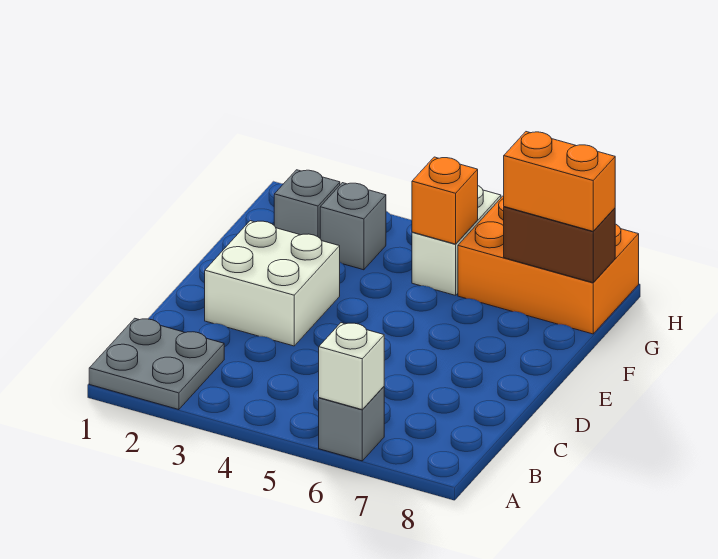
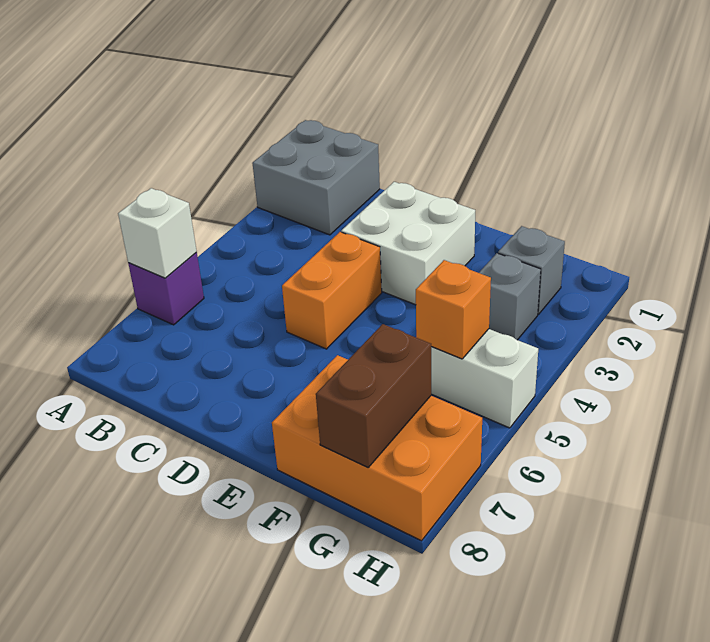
grey 2x2 plate [89,318,224,410] -> grey 2x2 brick [252,120,380,235]
grey 1x1 brick [319,387,384,461] -> purple 1x1 brick [128,253,204,325]
orange 2x3 brick [458,196,639,334] -> orange 2x3 brick turned to [272,355,482,541]
orange 1x2 brick [504,132,615,231] -> orange 1x2 brick moved to [282,232,382,349]

